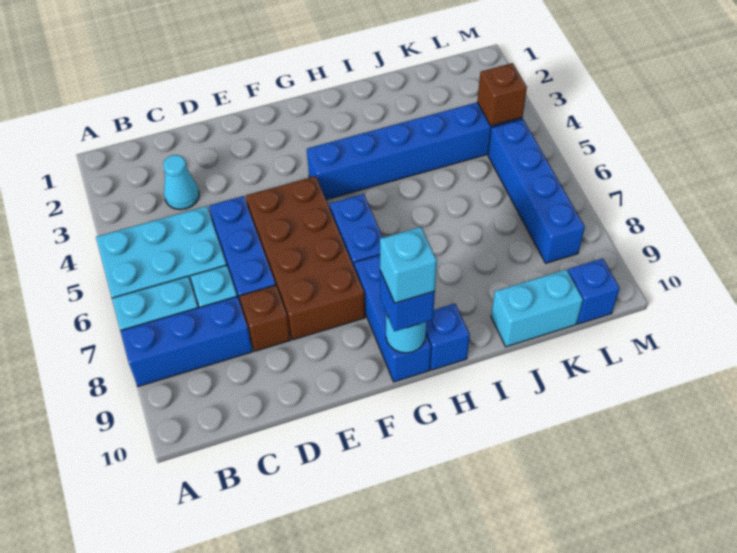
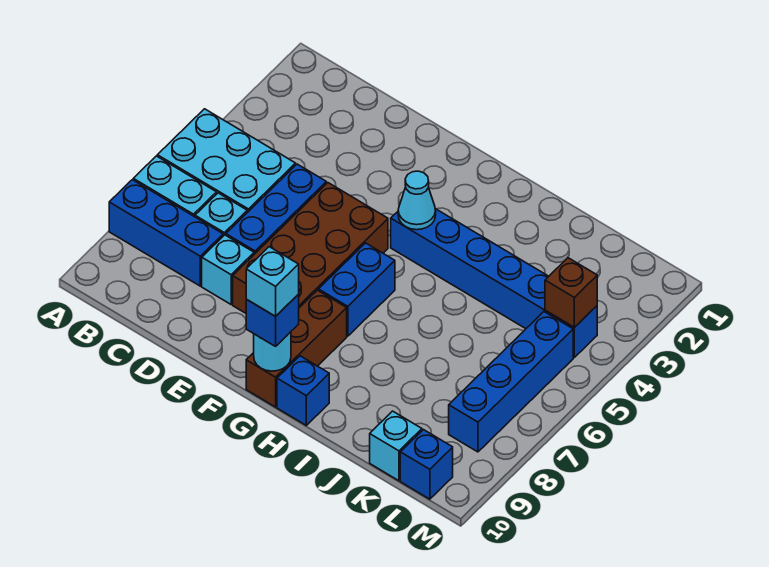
cyan 1x1 cone [163,155,199,210] -> cyan 1x1 cone moved to [398,171,436,230]
brown 1x1 brick [239,285,291,351] -> cyan 1x1 brick [202,235,254,304]
blue 1x3 brick [354,255,431,382] -> brown 1x3 brick [246,290,347,407]
cyan 1x2 brick [491,269,583,347] -> cyan 1x1 brick [370,411,422,481]

